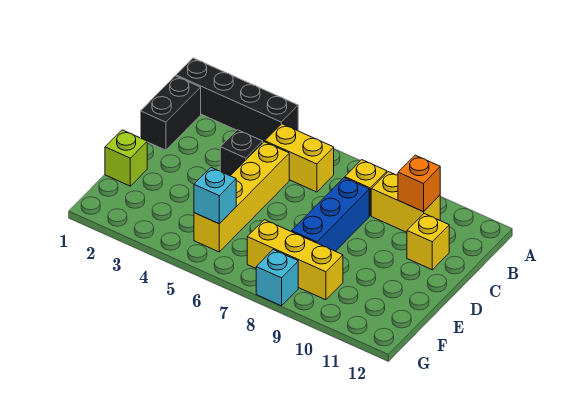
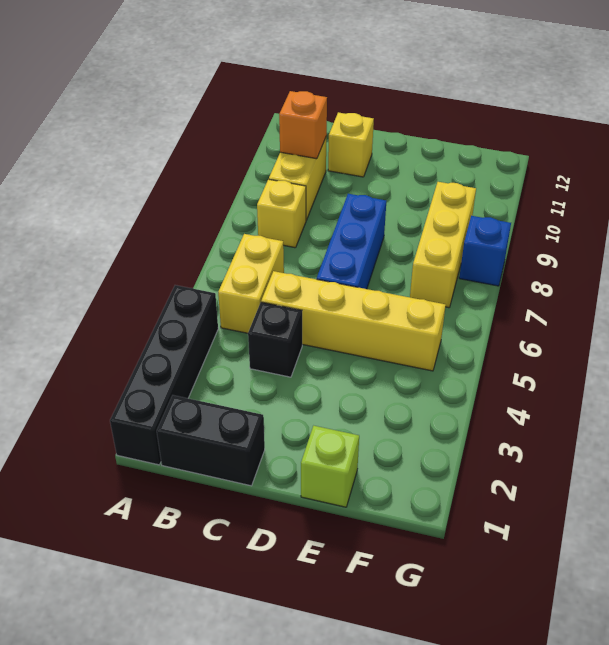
blue 1x3 brick [292,178,369,251] -> blue 1x3 brick turned to [317,194,386,289]
cyan 1x1 brick [194,168,236,224] -> none
cyan 1x1 brick [256,250,298,306] -> blue 1x1 brick [459,216,511,286]

